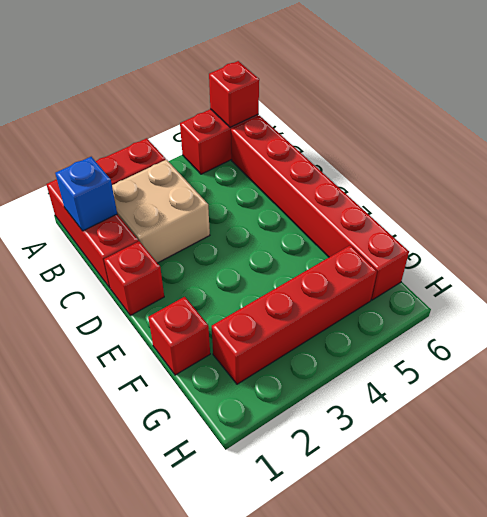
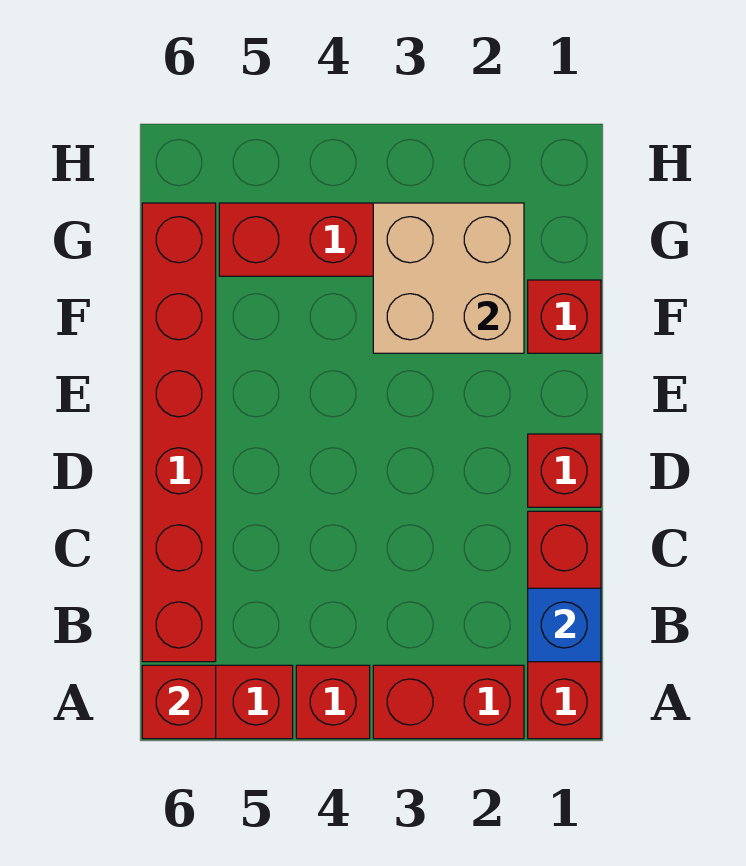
none -> red 1x1 brick [296,665,370,739]
tan 2x2 brick [112,160,210,263] -> tan 2x2 brick moved to [373,203,524,353]

